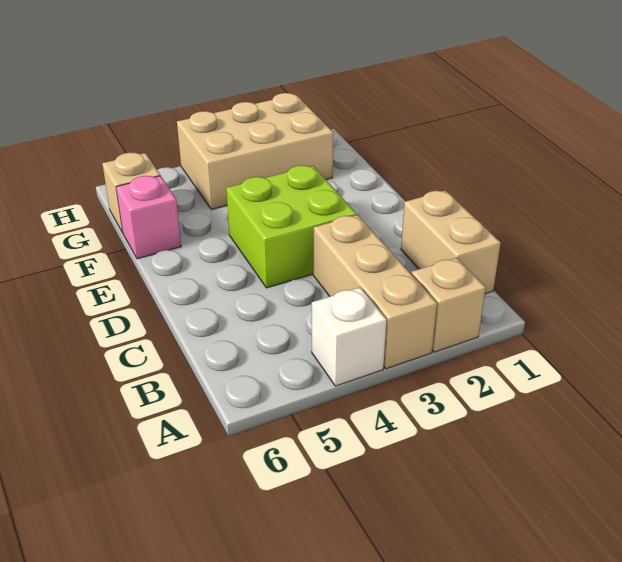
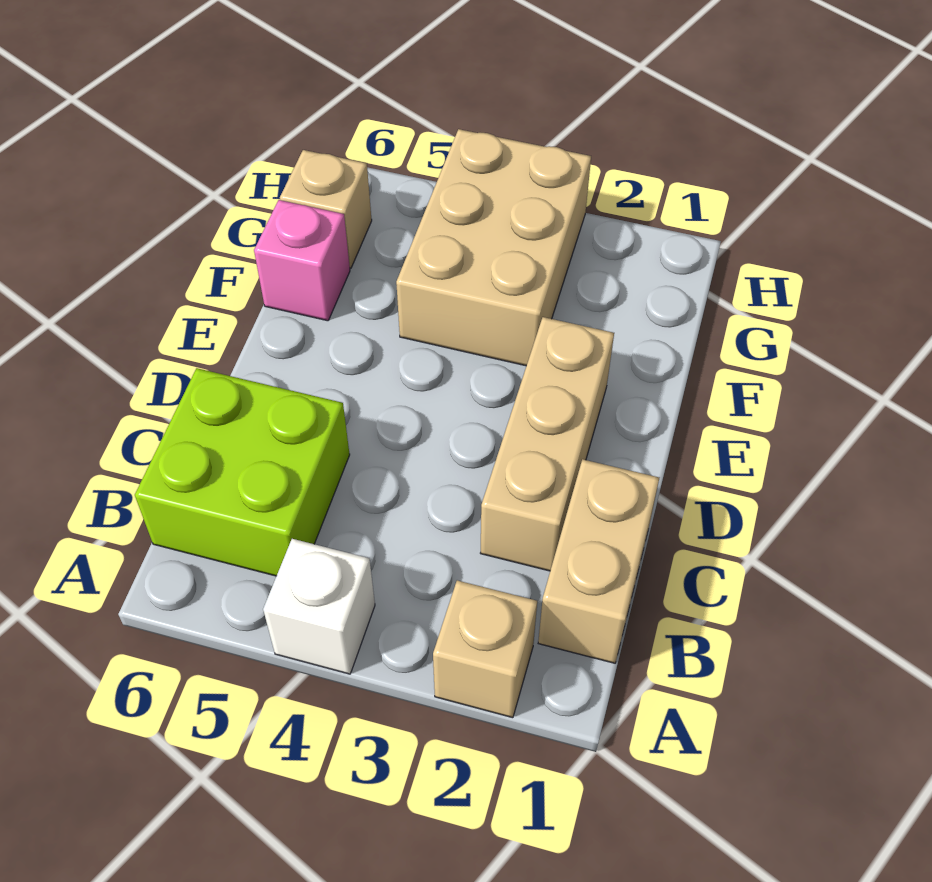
tan 1x3 brick [313,215,437,369] -> tan 1x3 brick moved to [481,317,614,571]
lime 2x2 brick [226,165,356,288] -> lime 2x2 brick moved to [135,368,350,576]
tan 2x3 brick [177,93,333,210] -> tan 2x3 brick turned to [396,129,591,366]

